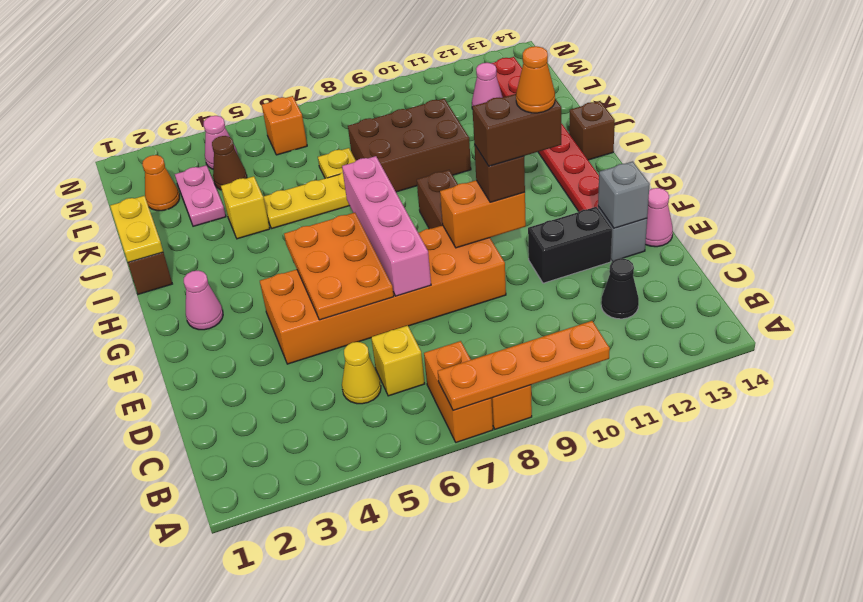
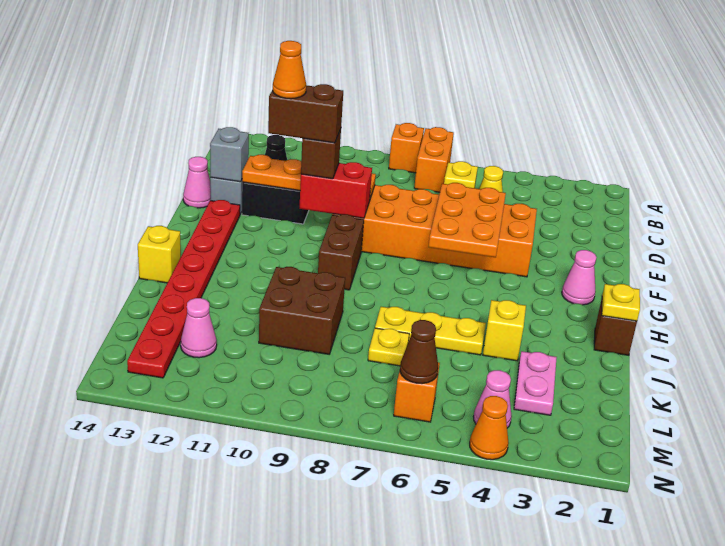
orange 1x4 plate [438,321,610,411] -> orange 1x4 plate moved to [242,155,376,198]
pink 1x4 brick [342,156,431,296] -> none
orange 1x2 brick [440,180,526,248] -> red 1x2 brick [300,162,372,218]
yellow 1x2 plate [110,196,163,262] -> yellow 1x1 plate [602,284,640,321]
brown 1x1 brick [569,101,615,160] -> yellow 1x1 brick [138,226,181,283]
brown 2x3 brick [348,99,471,192] -> brown 2x2 brick [259,267,345,354]
orange 1x1 cone [142,155,180,211] -> orange 1x1 cone moved to [470,396,509,460]
brown 1x1 cone [212,136,247,190] -> brown 1x1 cone moved to [400,320,438,384]

